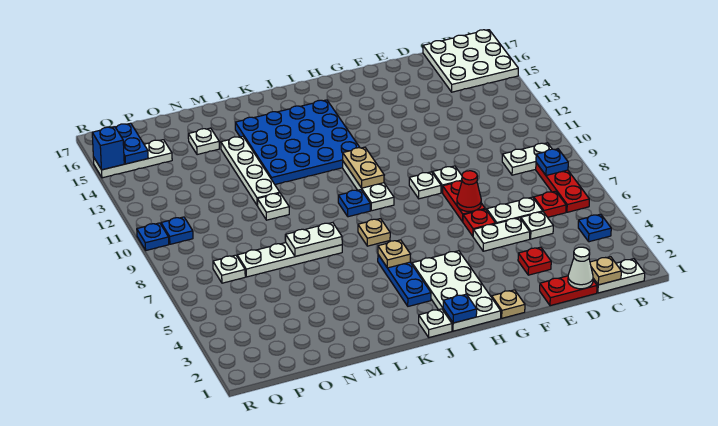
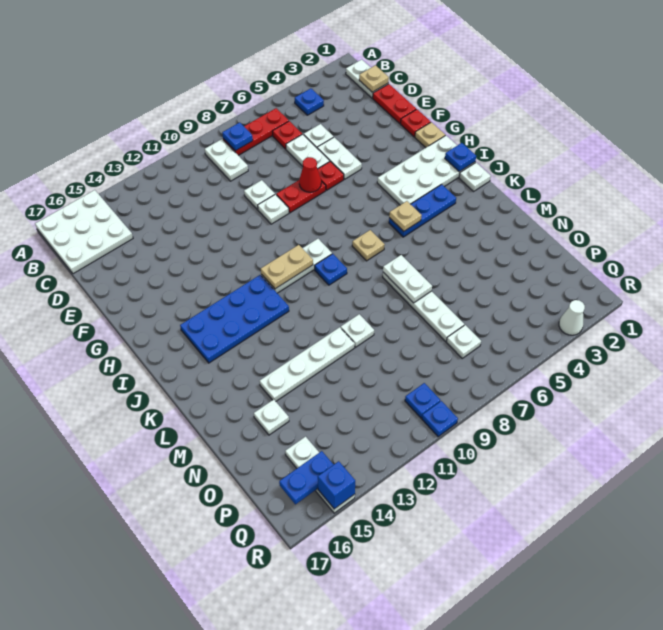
white 1x1 cone [568,247,593,289] -> white 1x1 cone moved to [559,300,585,335]
red 1x1 plate [518,247,551,275] -> red 1x1 plate moved to [401,109,431,137]
white 1x1 plate [409,172,441,199] -> white 1x1 plate moved to [244,180,275,210]
blue 4x4 plate [235,100,360,184] -> blue 2x4 plate [180,275,289,363]

